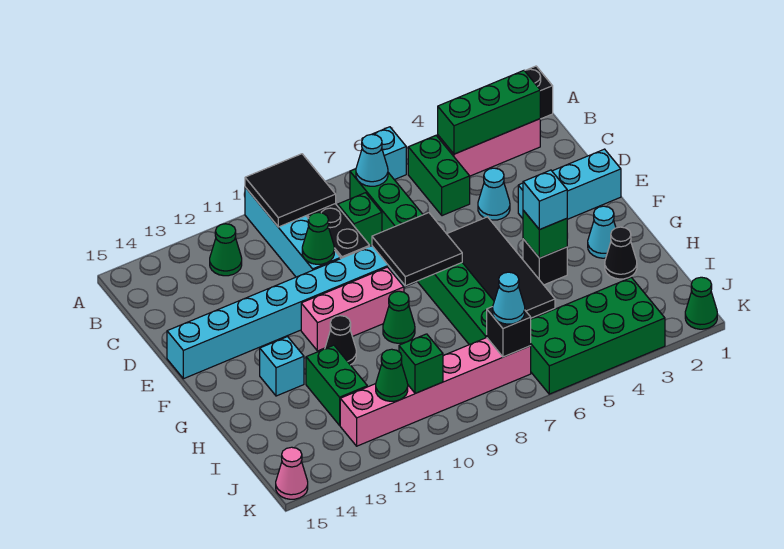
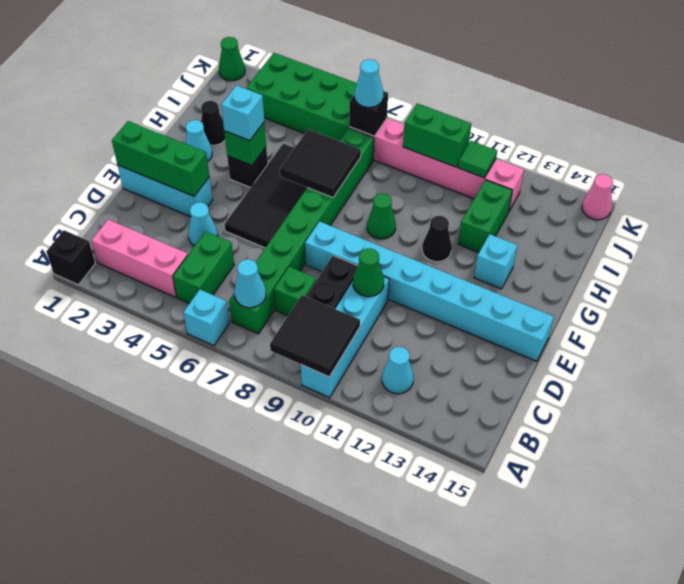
green 1x3 brick [438,71,540,154] -> green 1x3 brick moved to [112,121,210,196]
green 1x1 cone [210,224,242,276] -> cyan 1x1 cone [382,347,414,394]
black 2x2 tile [372,213,462,286] -> black 2x2 tile moved to [280,129,361,198]
pink 1x3 brick [301,267,404,351] -> none
green 1x1 brick [399,334,443,393] -> green 1x2 brick [403,103,471,167]
green 1x1 cone [376,349,408,401] -> green 1x1 tile [458,141,497,178]

